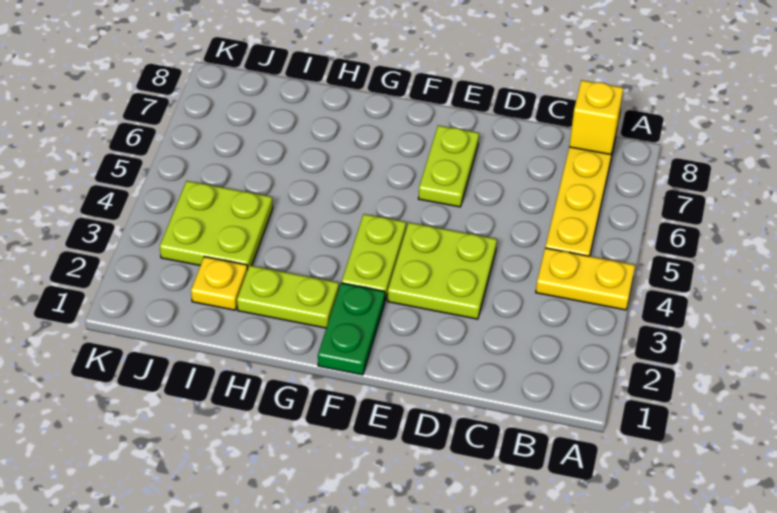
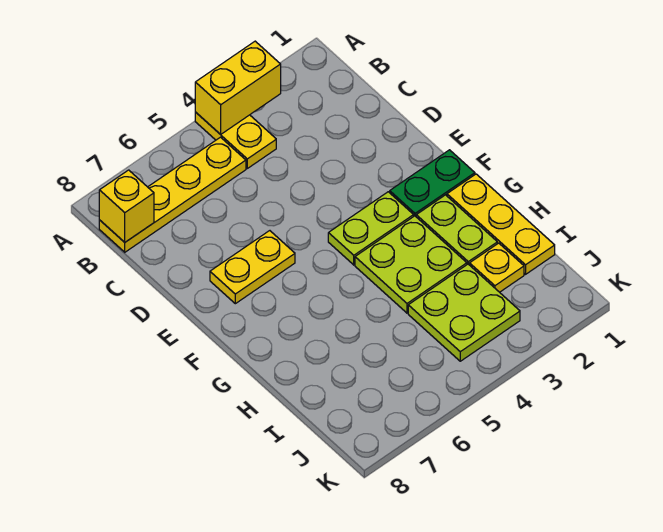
none -> yellow 1x2 brick [195,41,281,134]
lime 2x2 plate [388,222,497,319] -> lime 2x2 plate moved to [355,216,467,313]
lime 1x2 plate [418,125,479,207] -> yellow 1x2 plate [210,231,295,304]
none -> yellow 1x3 plate [447,174,555,274]

